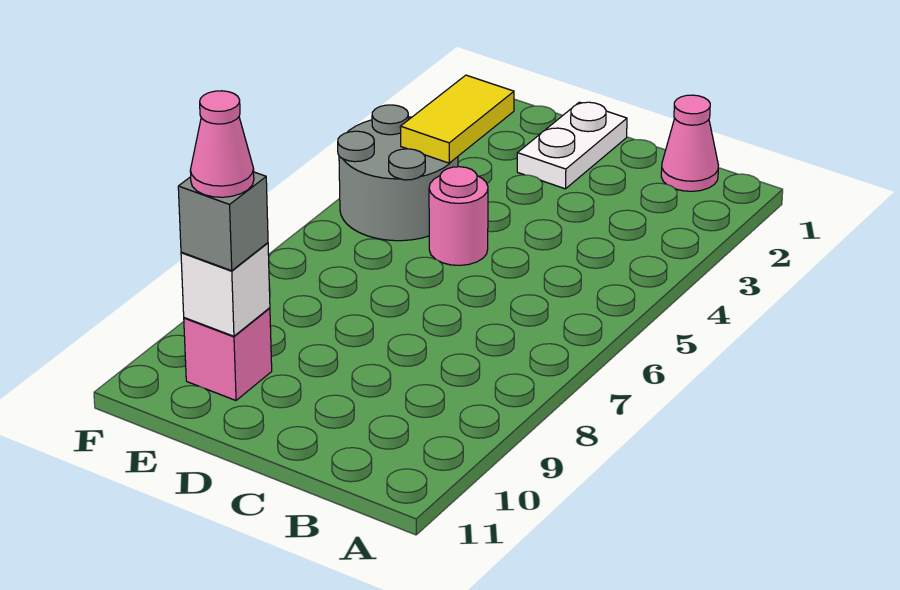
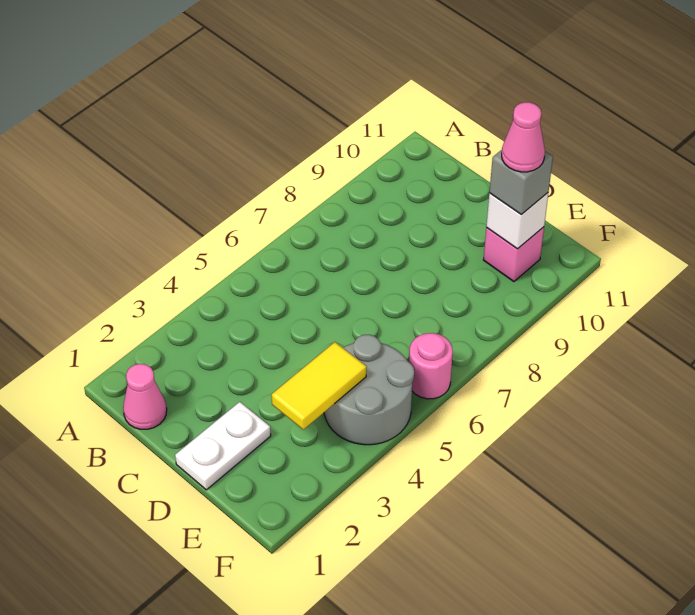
pink 1x1 round brick [429,167,488,265] -> pink 1x1 round brick moved to [409,333,453,399]

